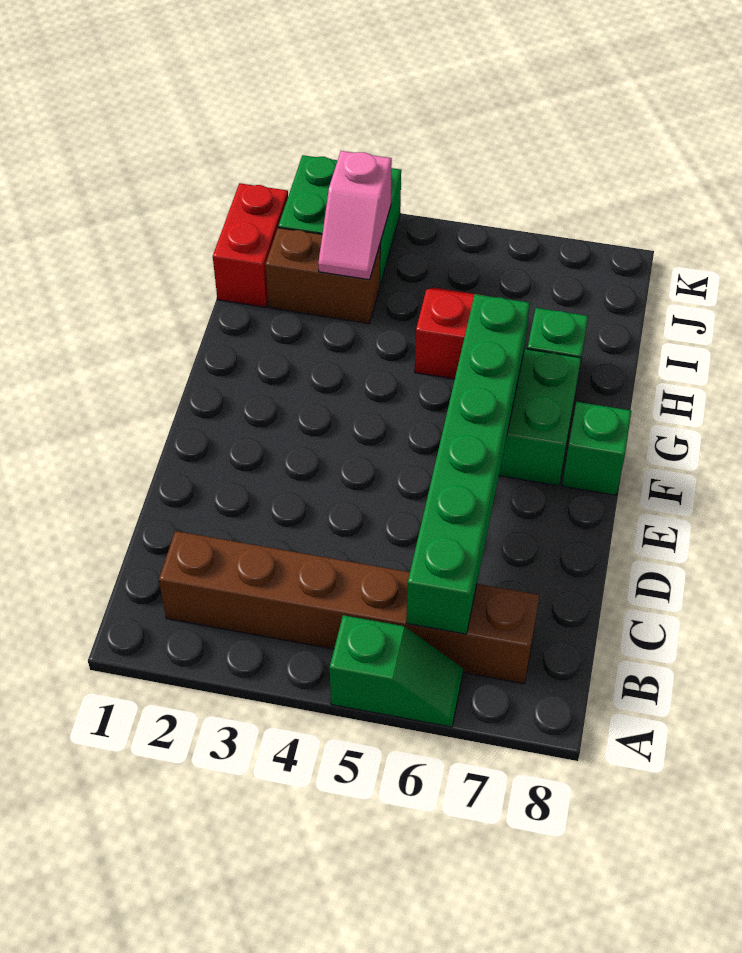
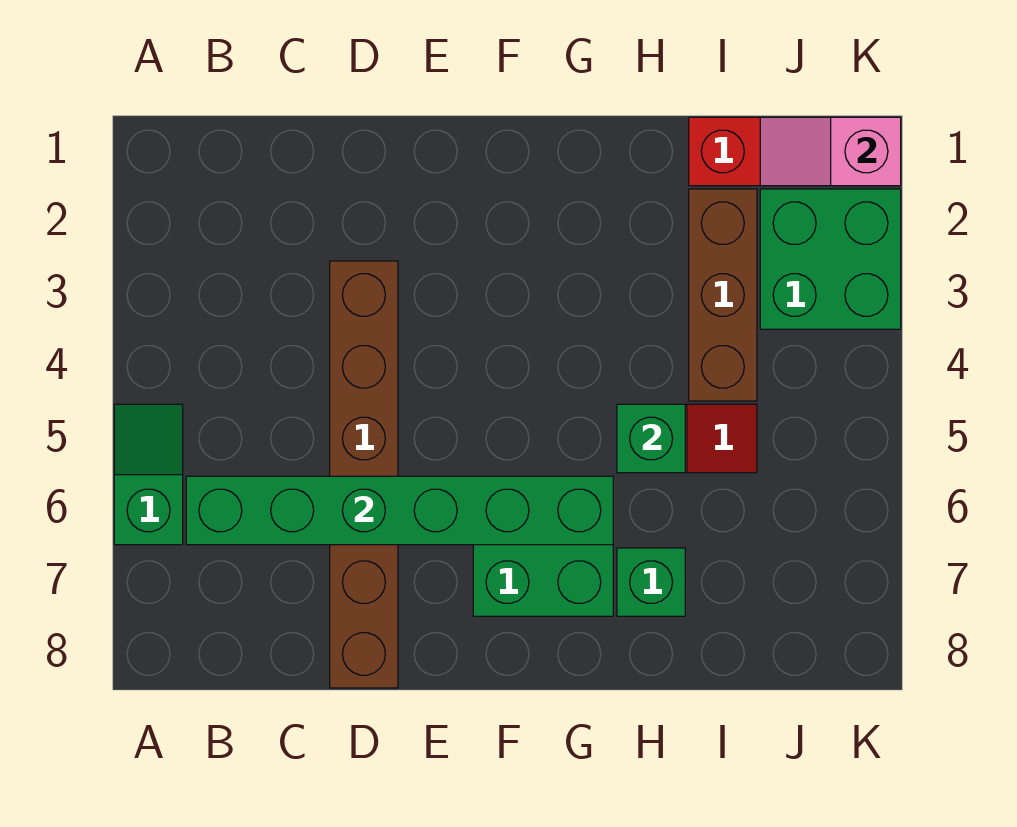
green 1x2 slope [330,615,463,727] -> green 1x2 slope turned to [114,404,183,545]
brown 1x6 brick [159,531,539,684] -> brown 1x6 brick moved to [330,261,398,688]
green 1x1 brick [562,402,631,495] -> green 1x1 brick moved to [617,404,685,473]
brown 1x2 brick [265,228,380,324] -> brown 1x3 brick [689,189,757,401]
pink 1x2 slope [318,151,392,280] -> pink 1x2 slope moved to [760,117,901,186]

